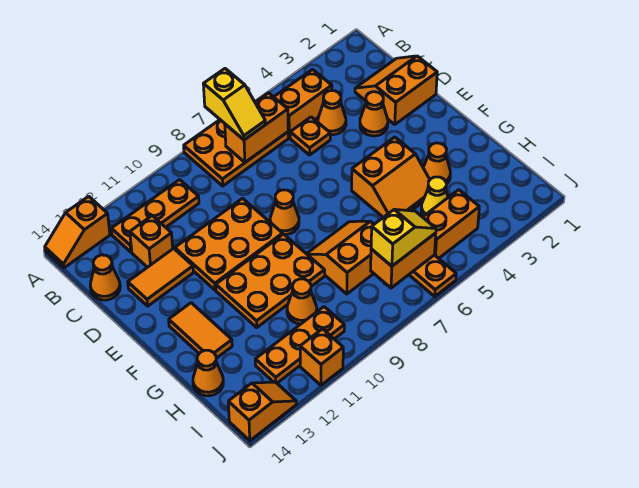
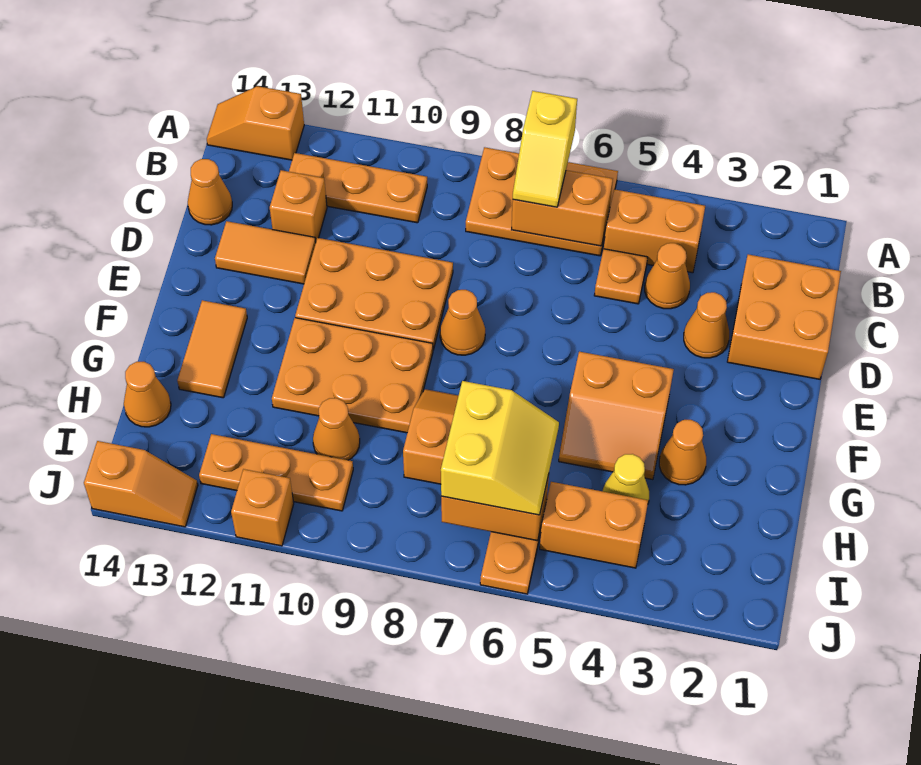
orange 2x2 slope [355,56,437,124] -> orange 2x2 brick [727,254,841,379]
yellow 1x2 slope [371,209,436,266] -> yellow 2x2 slope [441,381,559,515]

